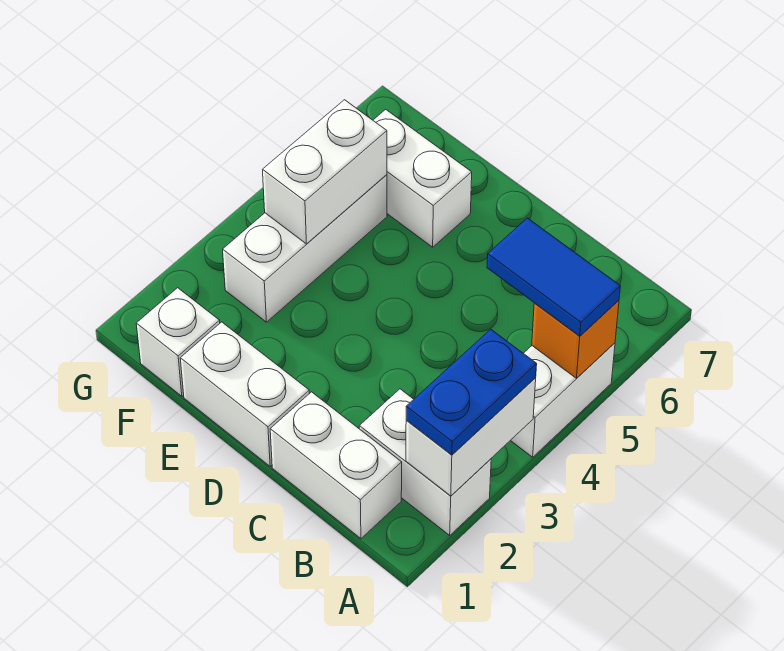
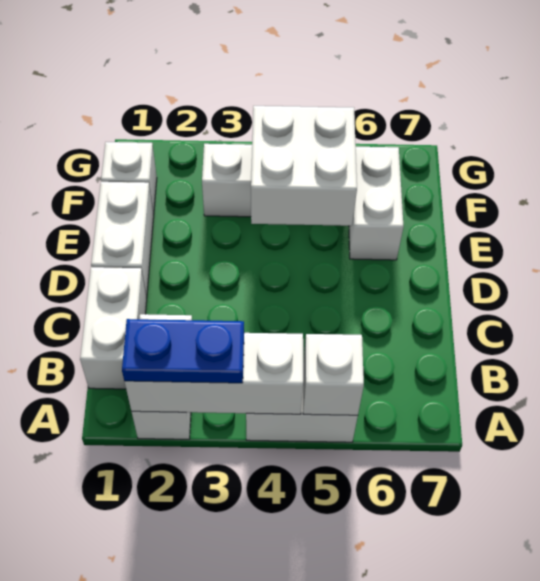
white 1x2 brick [406,378,536,496] -> white 1x3 brick [124,333,303,414]
orange 1x1 brick [532,300,619,378] -> white 1x1 brick [303,334,364,415]
blue 1x2 tile [487,218,620,336] -> none
white 1x2 brick [263,100,387,244] -> white 2x2 brick [251,106,357,226]

